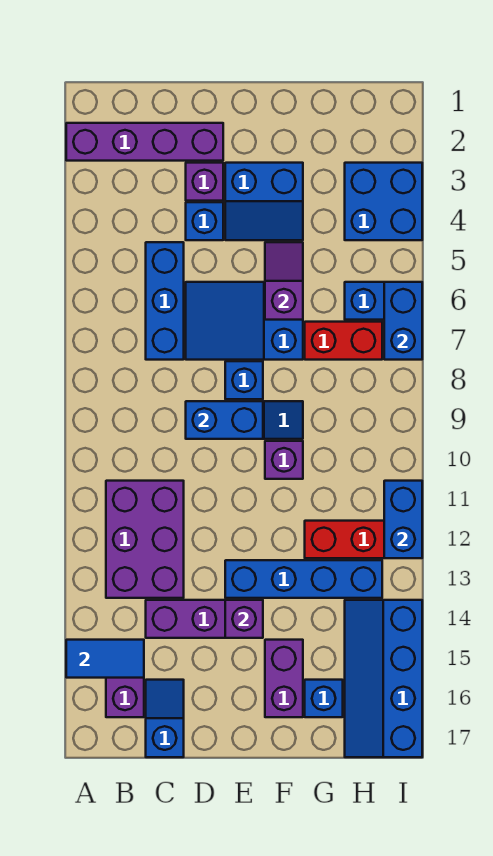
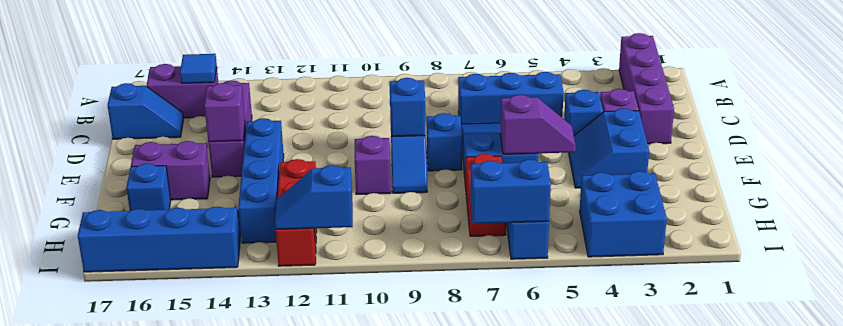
blue 1x2 tile [66,640,144,678] -> blue 1x1 tile [180,54,217,83]
purple 2x3 brick [106,481,184,598] -> none
blue 1x2 brick [186,401,263,439] -> blue 1x1 brick [389,78,426,137]
blue 1x2 brick [384,481,422,558] -> blue 1x2 slope [275,165,353,229]

